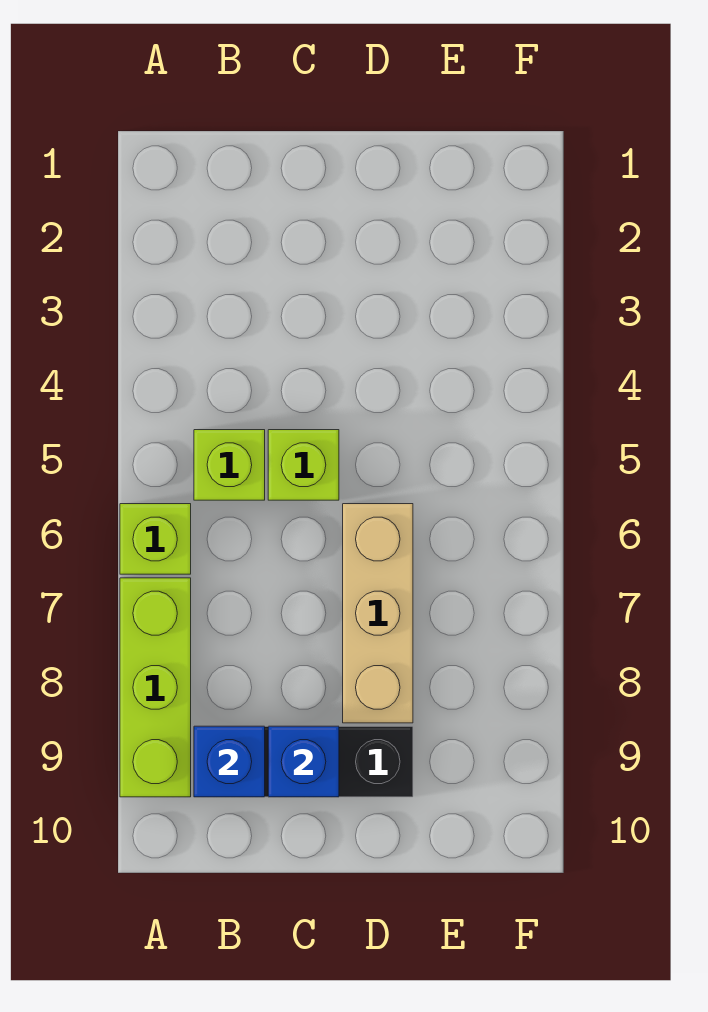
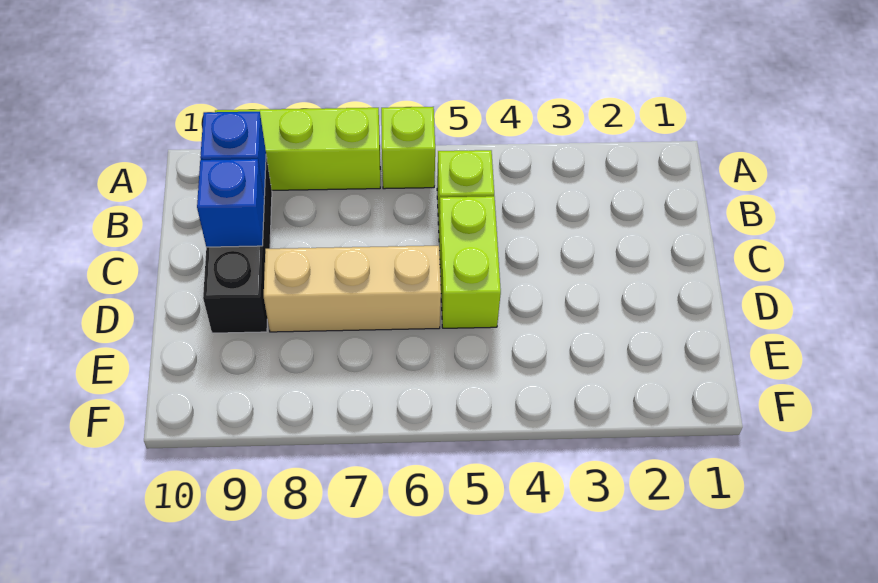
lime 1x1 brick [268,430,339,500] -> lime 1x2 brick [439,196,501,328]

